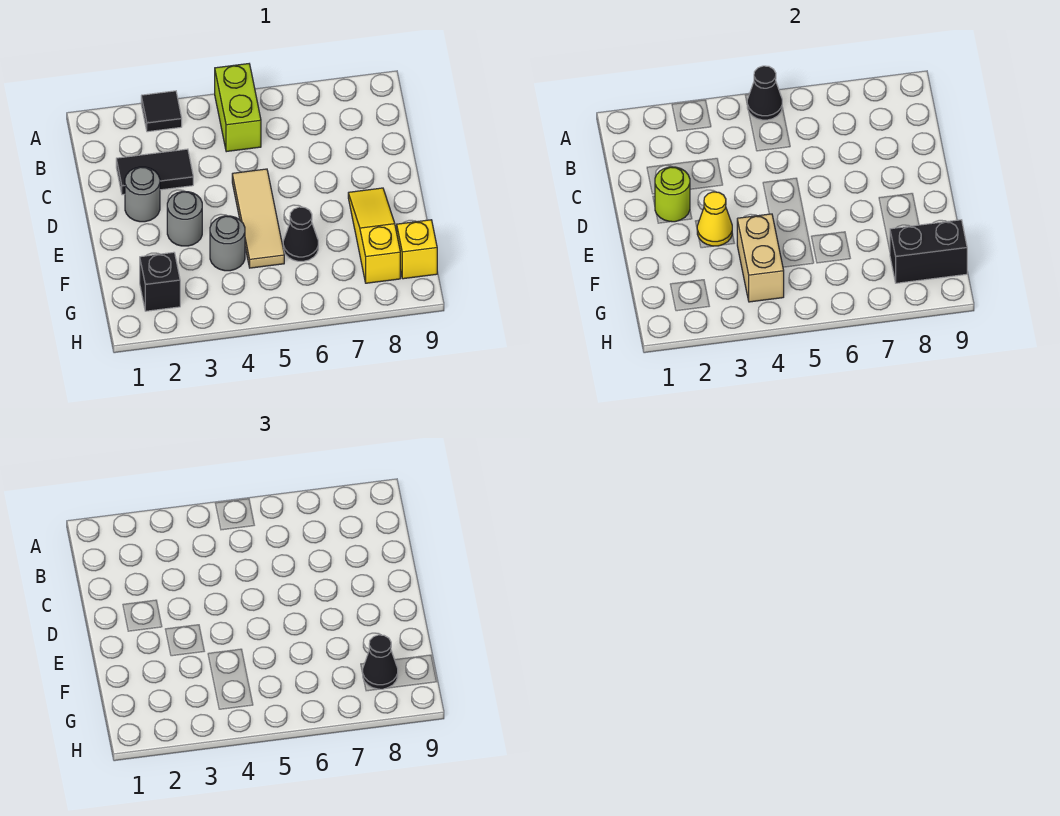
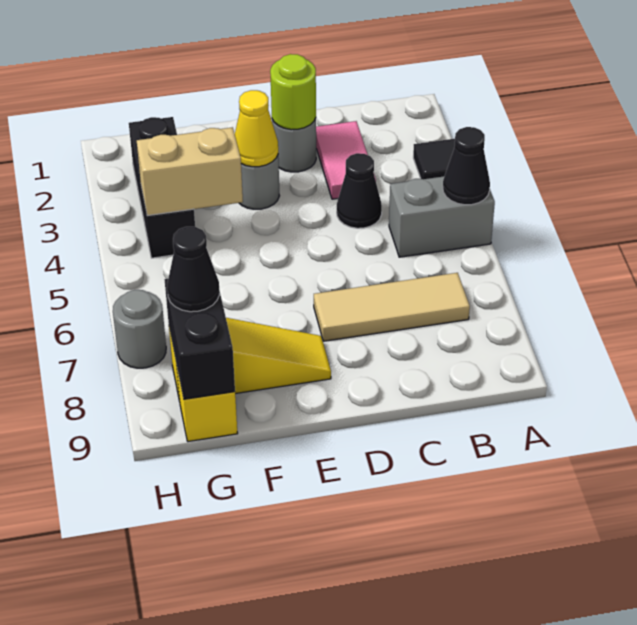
lime 1x2 brick [215,64,261,152] -> grey 1x2 brick [389,176,495,257]
black 1x2 tile [116,149,193,195] -> pink 1x2 tile [316,121,376,199]
tan 1x3 tile [232,169,284,268] -> tan 1x3 tile moved to [314,273,470,341]
grey 1x1 round brick [210,216,245,271] -> grey 1x1 round brick moved to [113,290,166,368]
black 1x1 cone [283,207,318,261] -> black 1x1 cone moved to [337,153,382,228]
black 1x1 brick [140,252,180,311] -> black 1x3 brick [129,117,195,258]

